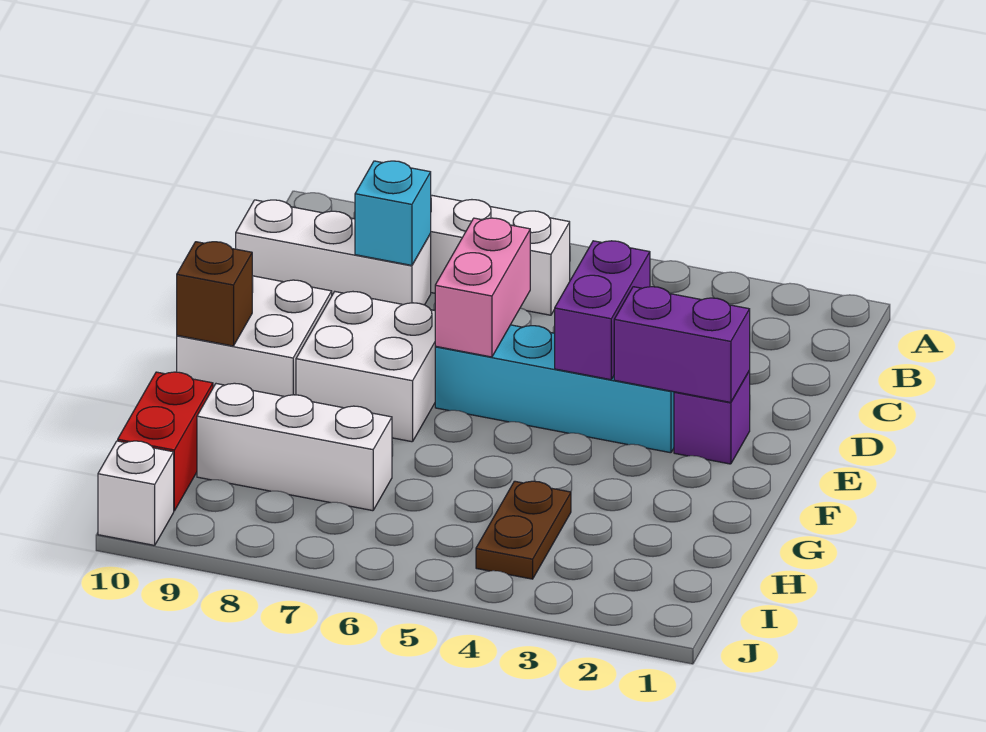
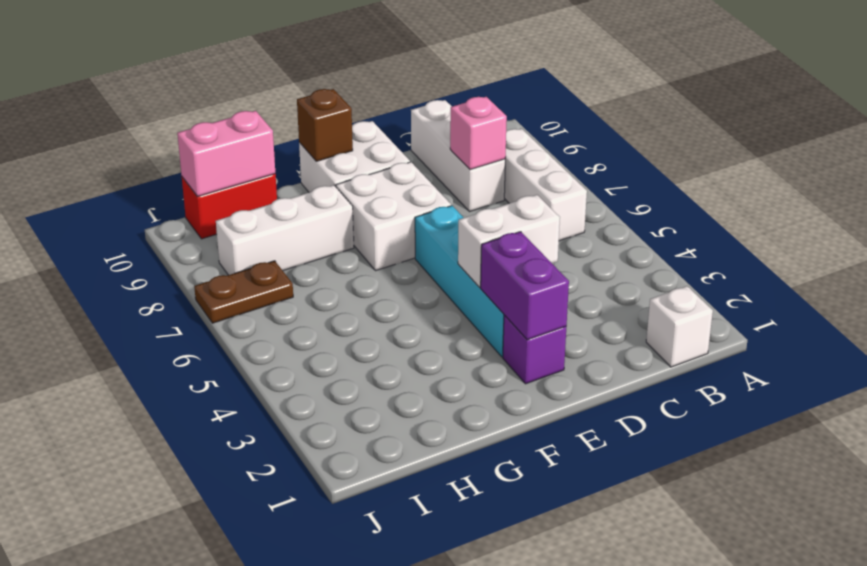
cyan 1x1 brick [355,161,431,265] -> pink 1x1 brick [450,97,507,170]
purple 1x2 brick [555,241,650,380] -> white 1x2 brick [458,195,560,287]
pink 1x2 brick [435,218,530,357] -> pink 1x2 brick moved to [177,111,275,196]
brown 1x2 plate [476,481,571,579] -> brown 1x2 plate moved to [194,261,293,323]
white 1x3 brick [197,383,392,511] -> white 1x3 brick turned to [216,185,354,275]
white 1x1 brick [98,441,174,545] -> white 1x1 brick moved to [646,286,713,367]

